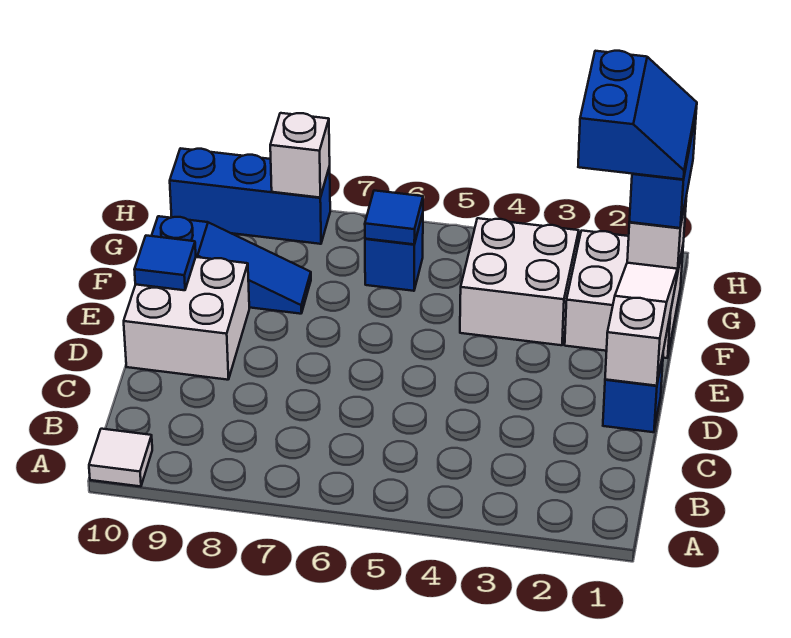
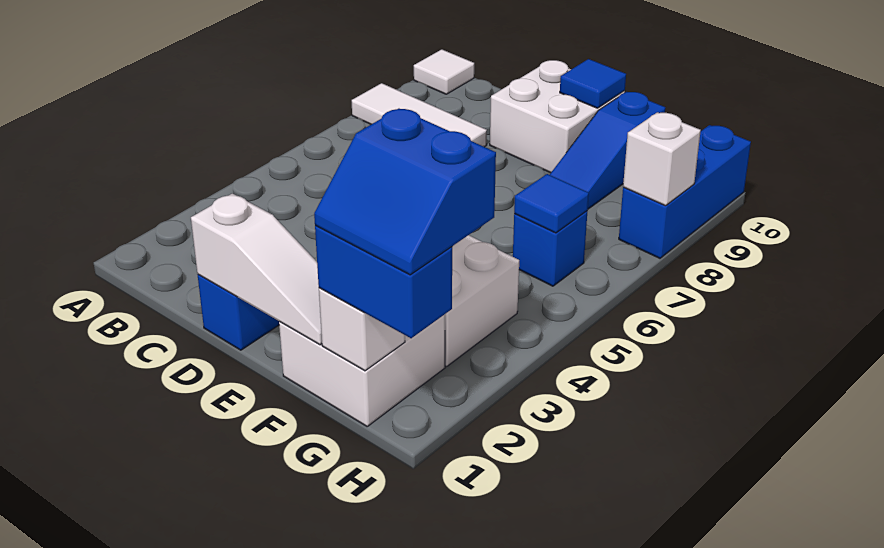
none -> white 1x3 tile [352,83,487,147]

